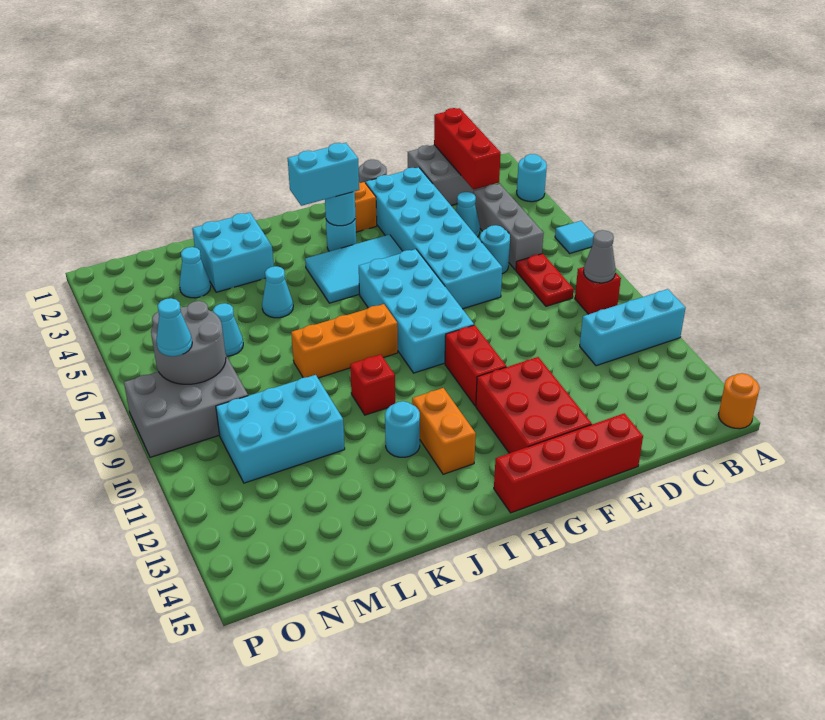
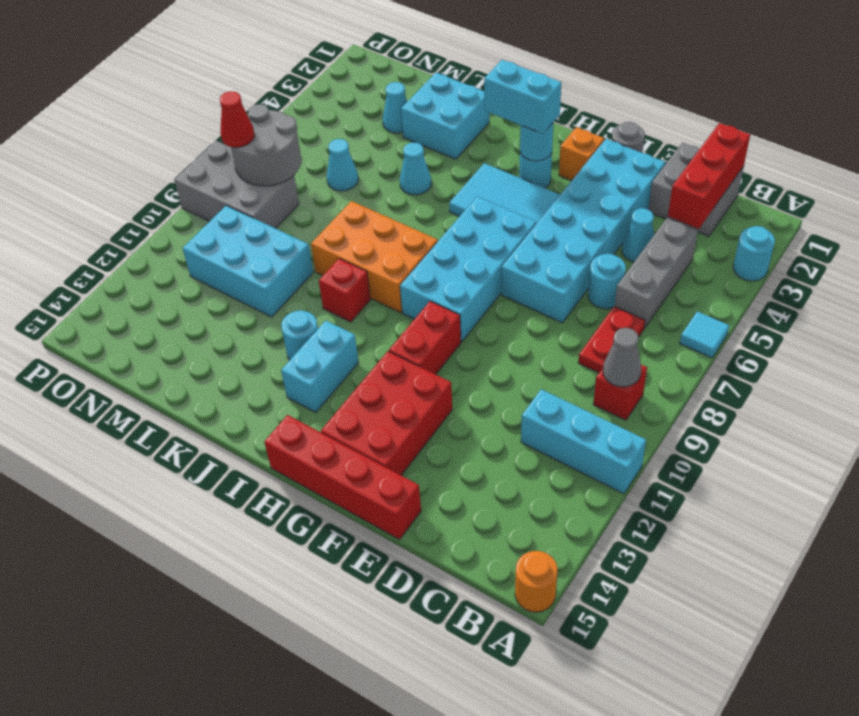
orange 1x3 brick [291,304,398,378] -> orange 2x3 brick [311,201,438,313]
orange 1x2 brick [412,388,476,474] -> cyan 1x2 brick [281,320,359,412]
cyan 1x1 cone [156,298,192,356] -> red 1x1 cone [220,91,255,148]

